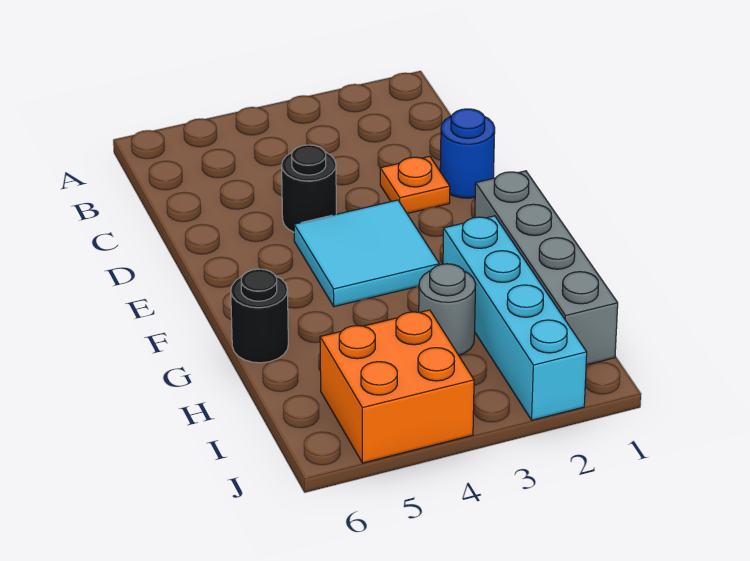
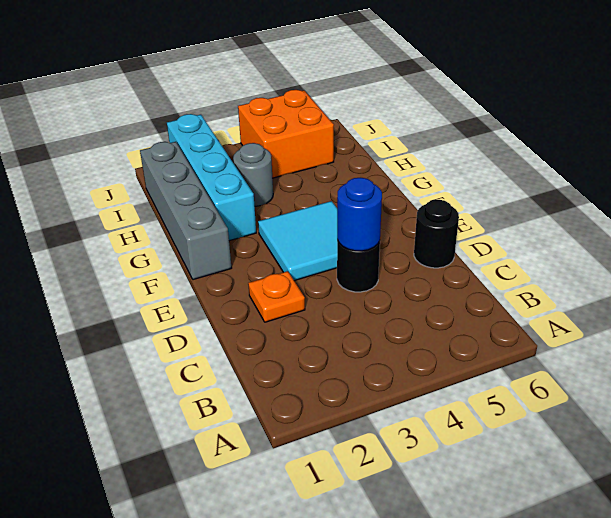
blue 1x1 round brick [440,109,495,198] -> blue 1x1 round brick moved to [337,178,382,251]
black 1x1 round brick [231,269,288,363] -> black 1x1 round brick moved to [414,200,459,268]

